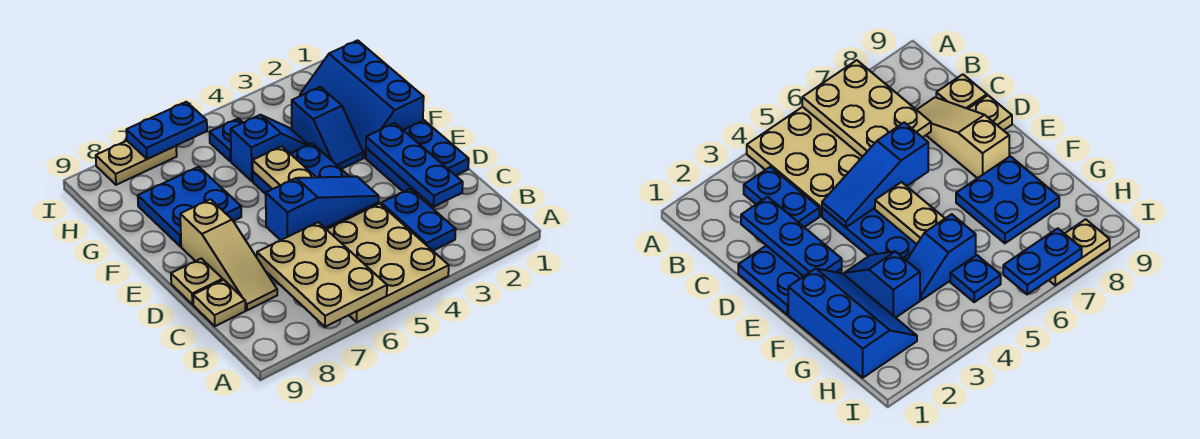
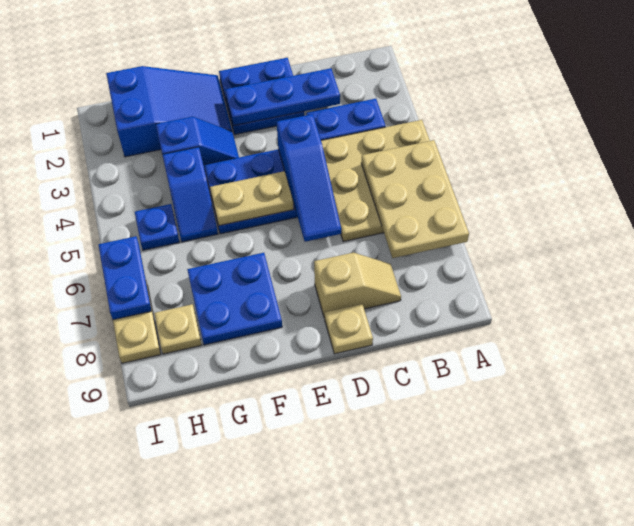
tan 2x3 plate [257,222,387,327] -> tan 2x3 plate turned to [361,140,469,258]
tan 1x3 slope [180,199,277,310] -> tan 1x2 slope [314,253,401,318]
tan 1x1 plate [193,280,245,326] -> tan 1x1 plate moved to [154,304,202,354]
blue 1x3 slope [266,176,379,240] -> blue 1x3 slope turned to [277,114,341,242]
blue 2x3 slope [300,40,424,158] -> blue 2x3 slope turned to [106,66,232,157]
blue 1x2 slope [231,115,308,181] -> blue 1x2 slope turned to [162,147,218,242]

